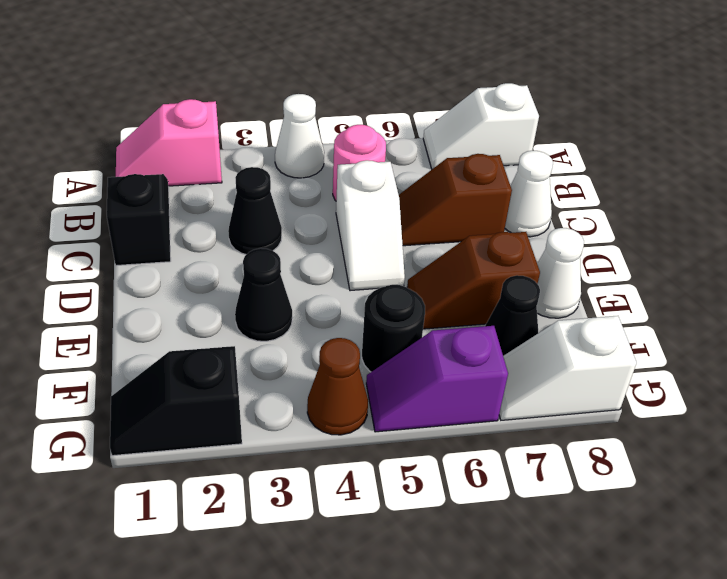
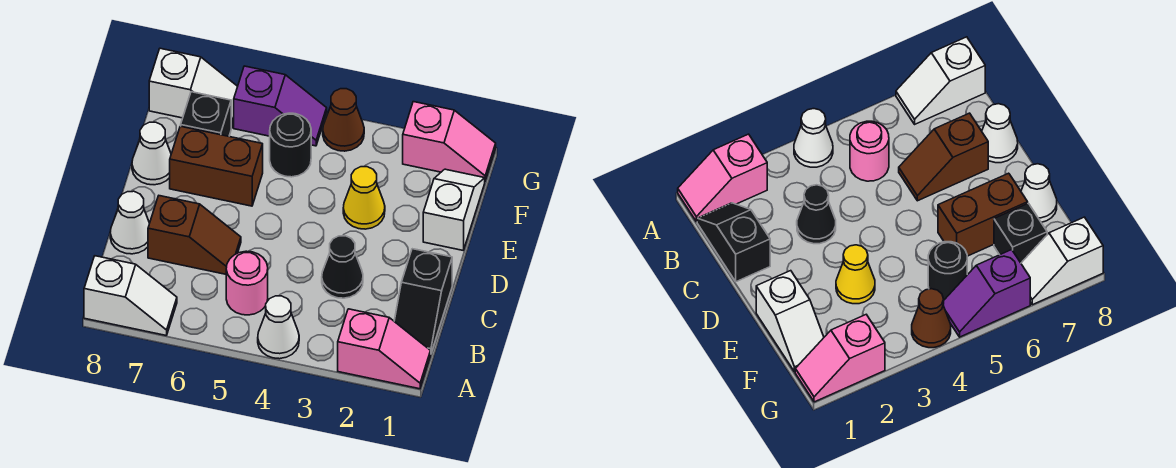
white 1x2 slope [336,160,405,291] -> white 1x2 slope moved to [423,169,485,250]
black 1x1 cone [235,248,292,341] -> yellow 1x1 cone [343,167,385,229]
brown 1x2 slope [407,232,540,329] -> brown 1x2 brick [170,126,263,206]
black 1x1 cone [485,275,540,356] -> black 1x1 brick [181,92,231,136]
black 1x2 slope [110,346,242,456] -> pink 1x2 slope [403,102,496,181]

